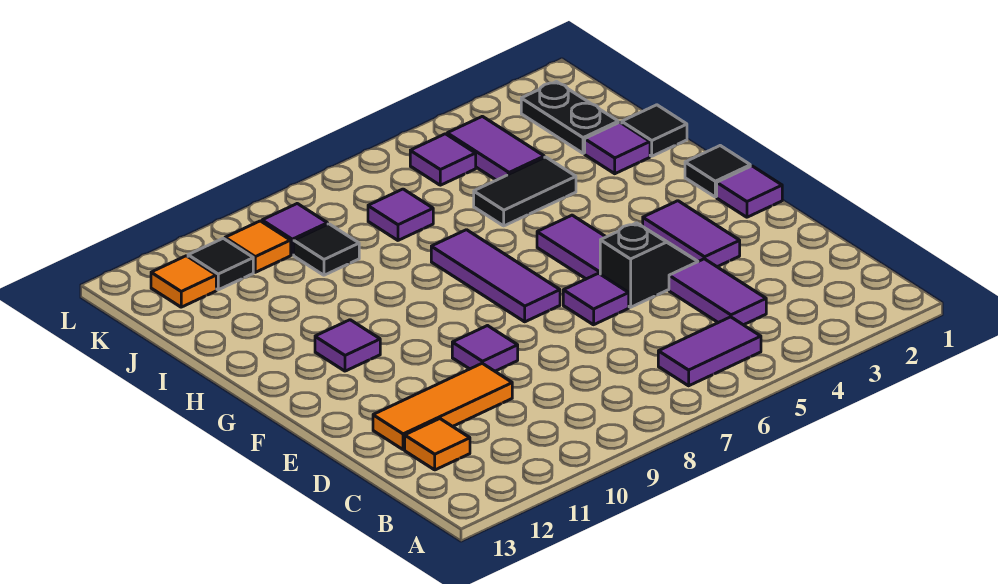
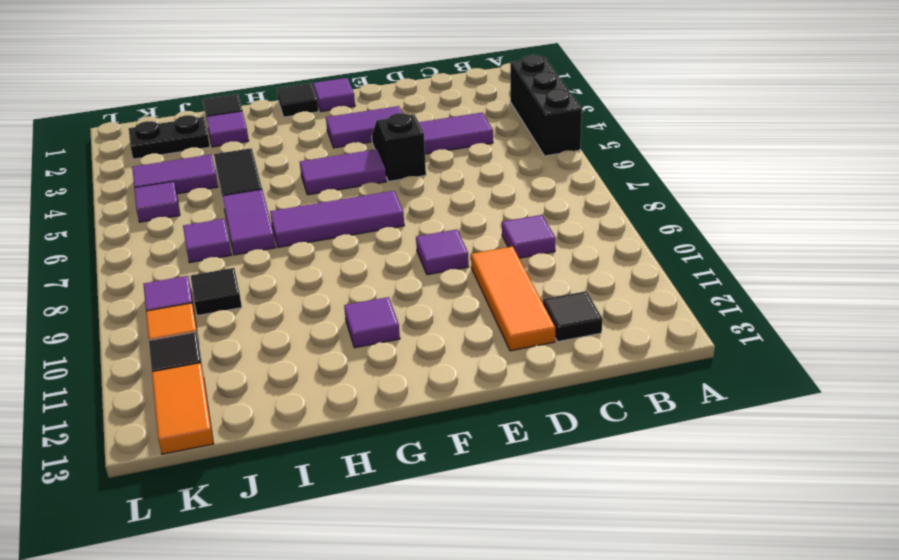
none -> black 1x3 brick [510,55,582,156]
purple 1x2 tile [658,317,761,386] -> purple 1x2 tile moved to [222,189,276,255]
orange 1x1 tile [405,419,470,470] -> black 1x1 tile [543,291,602,342]
purple 1x1 tile [563,273,629,325] -> purple 1x1 tile moved to [502,215,555,258]
orange 1x1 tile [151,256,216,307] -> orange 1x2 tile [152,363,213,454]

